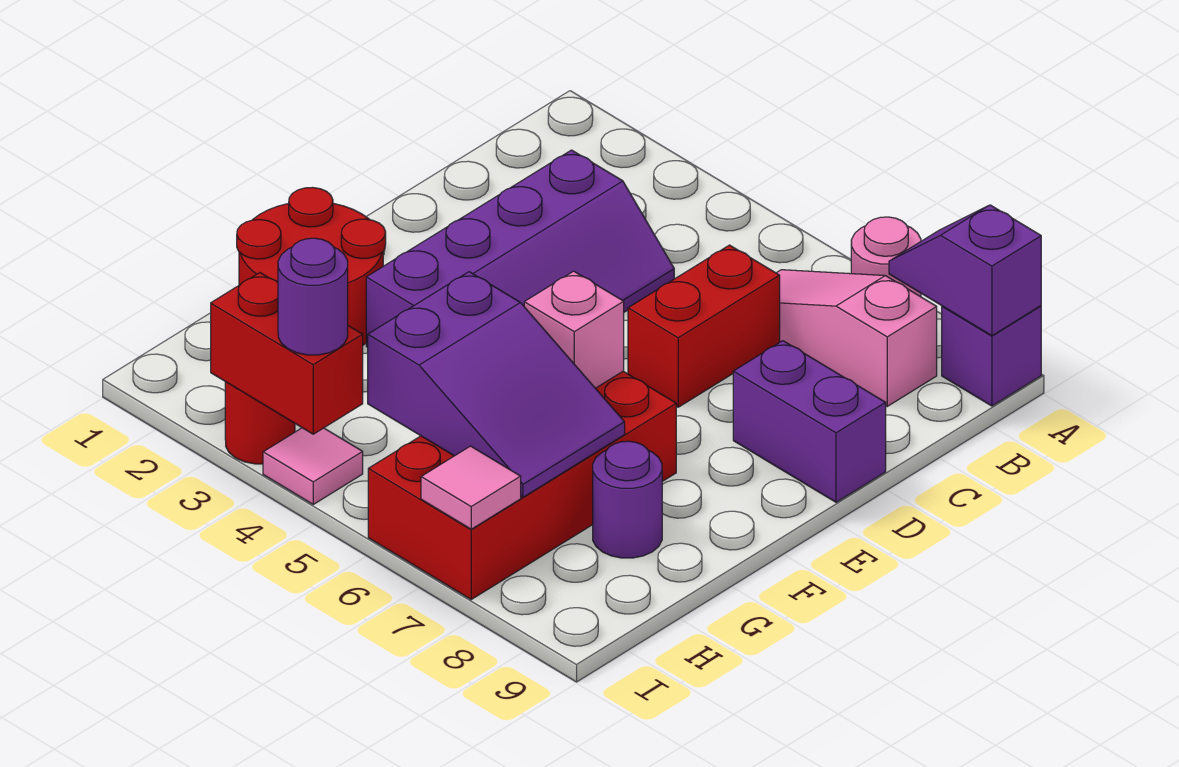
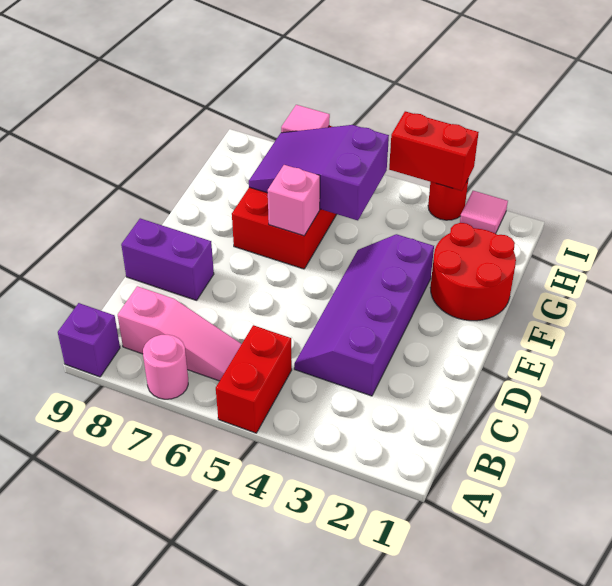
purple 1x2 slope [889,205,1041,336] -> none
red 1x2 brick [628,245,780,407] -> red 1x2 brick moved to [216,325,292,433]
purple 1x1 round brick [593,441,662,558] -> none
pink 1x1 tile [263,428,363,504] -> pink 1x1 tile moved to [460,191,508,234]
purple 1x1 round brick [278,238,348,355] -> none

